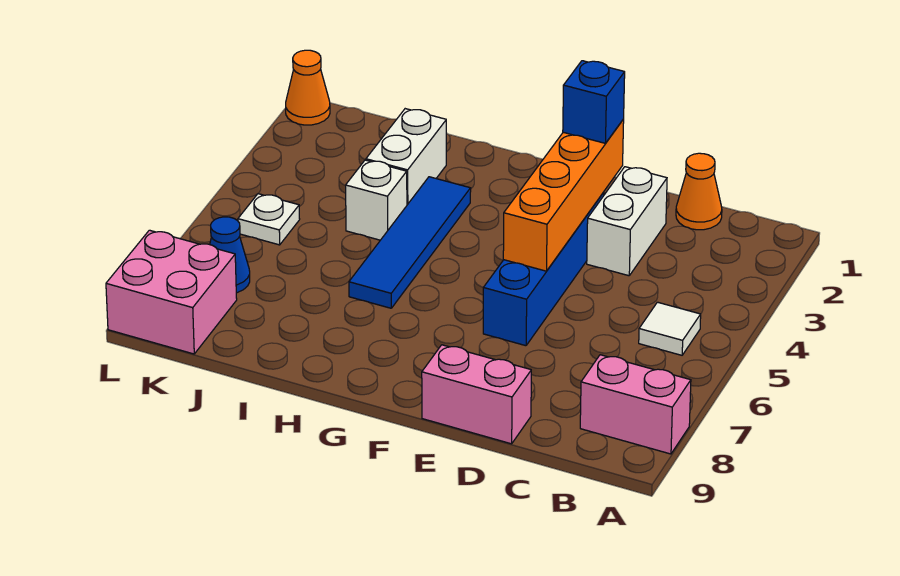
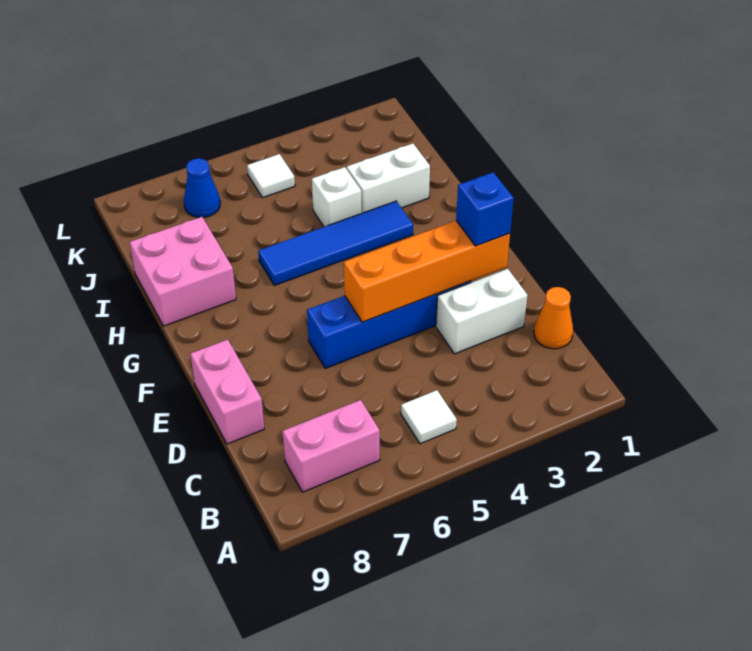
pink 1x2 brick [580,355,691,454] -> pink 1x2 brick turned to [283,400,380,492]
white 1x1 plate [238,194,300,245] -> white 1x1 tile [247,154,295,198]
pink 2x2 brick [106,230,237,354] -> pink 2x2 brick moved to [130,217,236,326]
orange 1x1 cone [286,50,330,125] -> none

